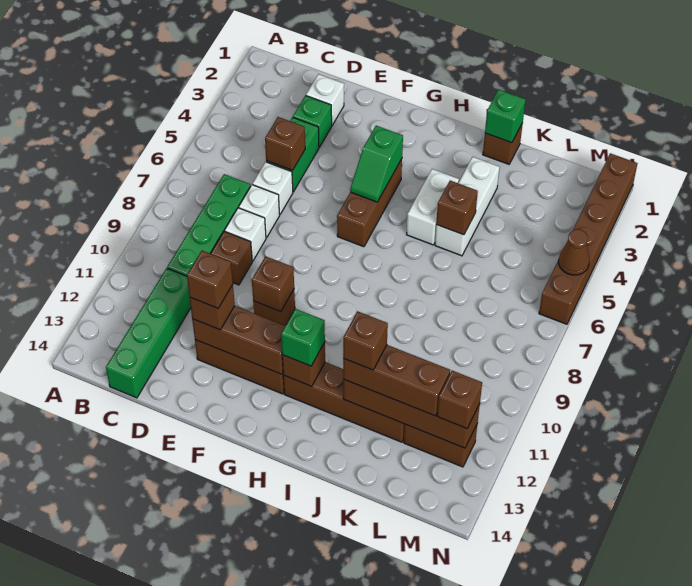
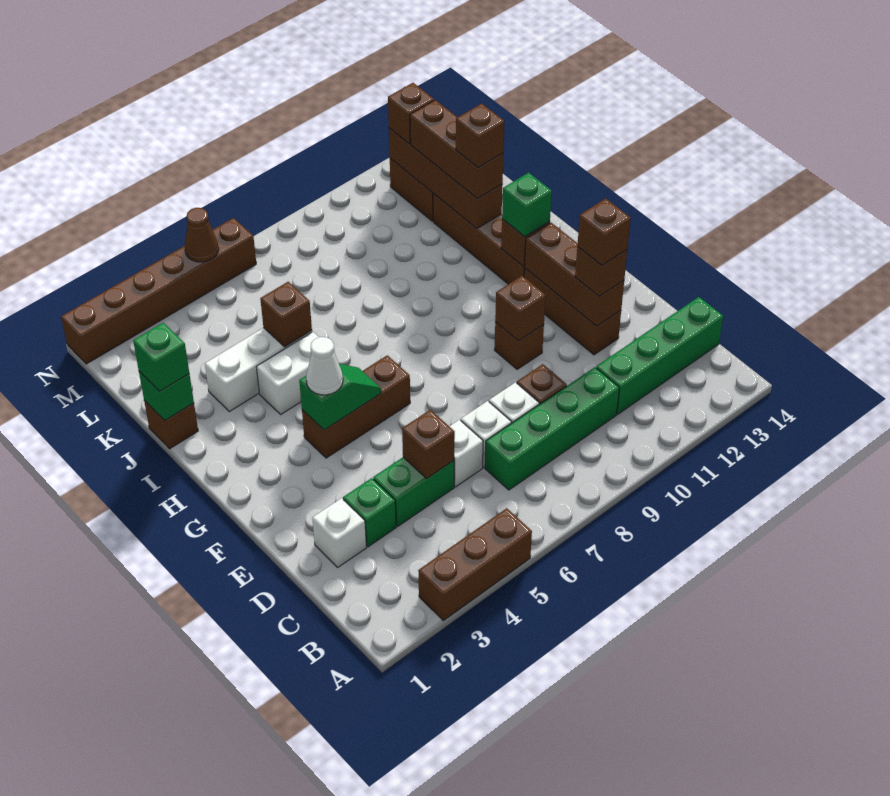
none -> brown 1x3 brick [418,508,532,620]
none -> white 1x1 cone [306,337,343,395]
none -> green 1x1 brick [133,323,189,391]

